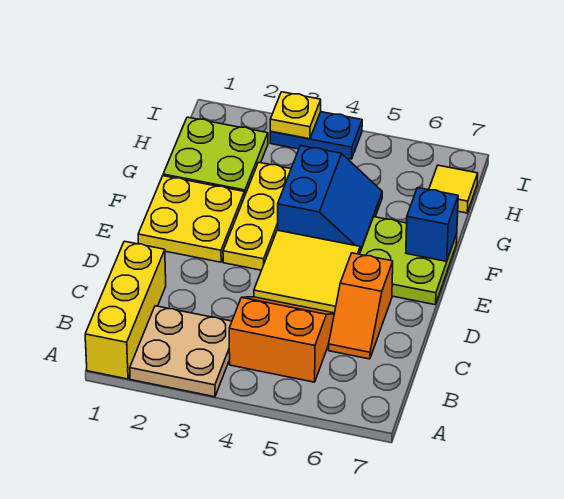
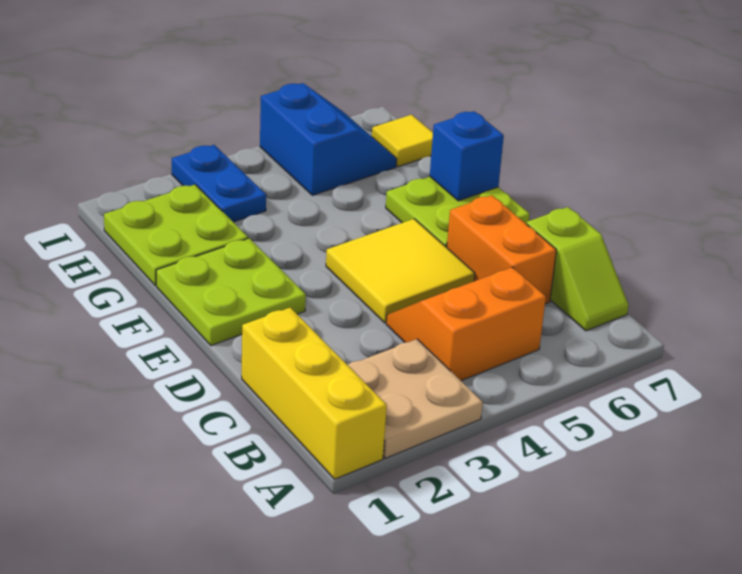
none -> lime 1x2 slope [526,207,629,331]
orange 1x2 slope [329,253,393,359] -> orange 1x2 brick [447,195,556,304]
yellow 2x2 plate [138,176,245,262] -> lime 2x2 plate [156,238,306,346]
yellow 1x3 plate [223,162,291,270] -> none
blue 2x2 slope [278,146,382,252] -> blue 2x2 slope moved to [260,83,397,195]
blue 1x2 plate [270,112,362,159] -> blue 1x2 plate turned to [172,145,266,222]
yellow 1x1 plate [270,92,321,139] -> none

